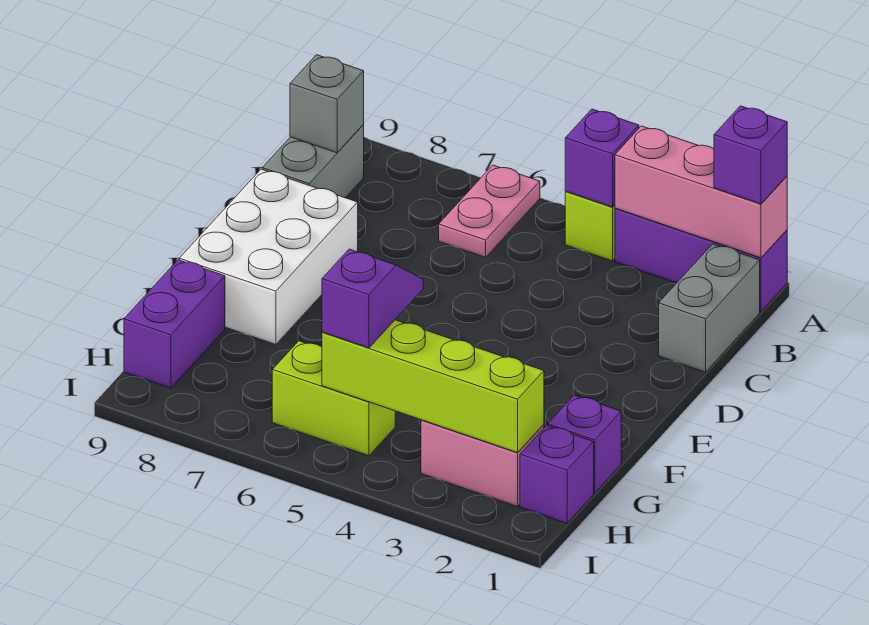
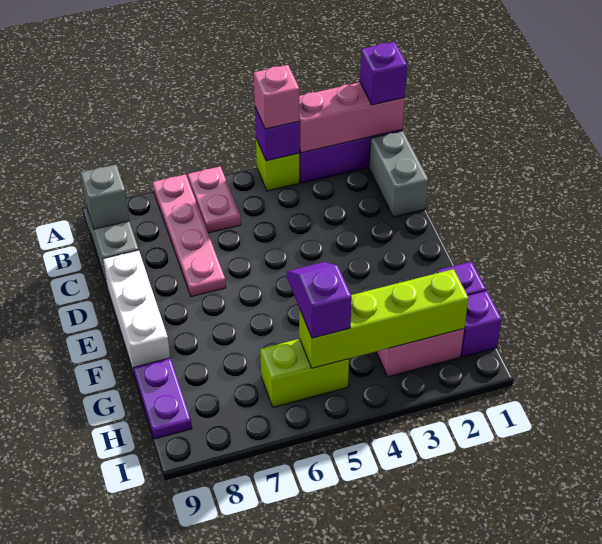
none -> pink 1x1 brick [254,65,299,129]
none -> pink 1x4 plate [153,174,226,297]
white 2x3 brick [179,169,358,345] -> white 1x3 brick [103,250,170,373]
purple 1x2 brick [124,260,225,388] -> purple 1x2 plate [133,358,192,439]

